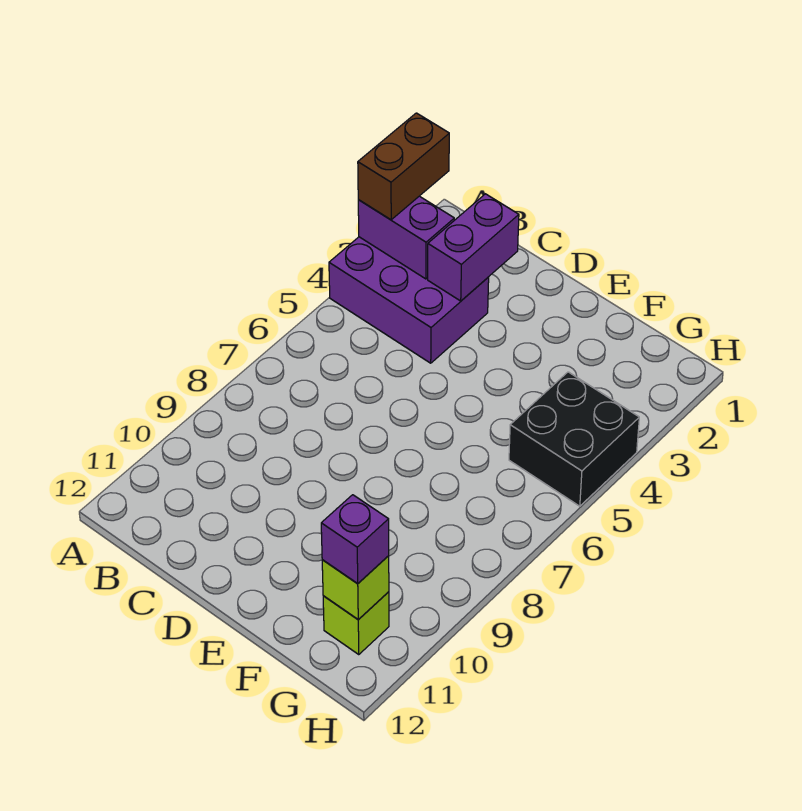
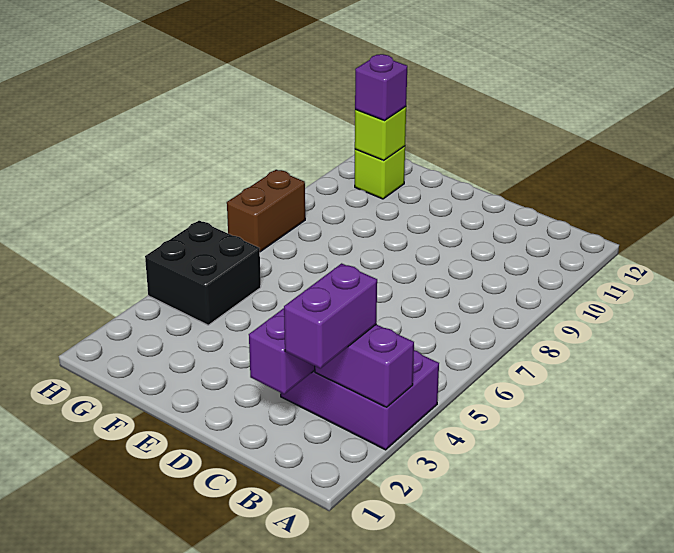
brown 1x2 brick [358,113,449,220] -> brown 1x2 brick moved to [227,170,305,252]
none -> purple 1x2 brick [284,263,377,368]

